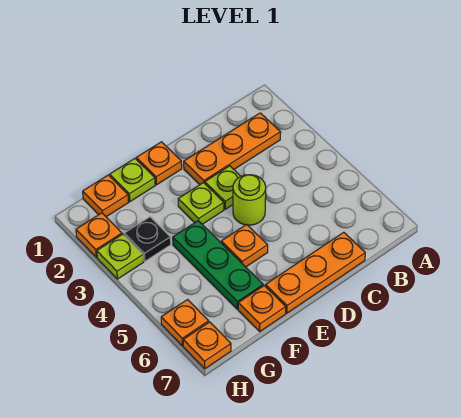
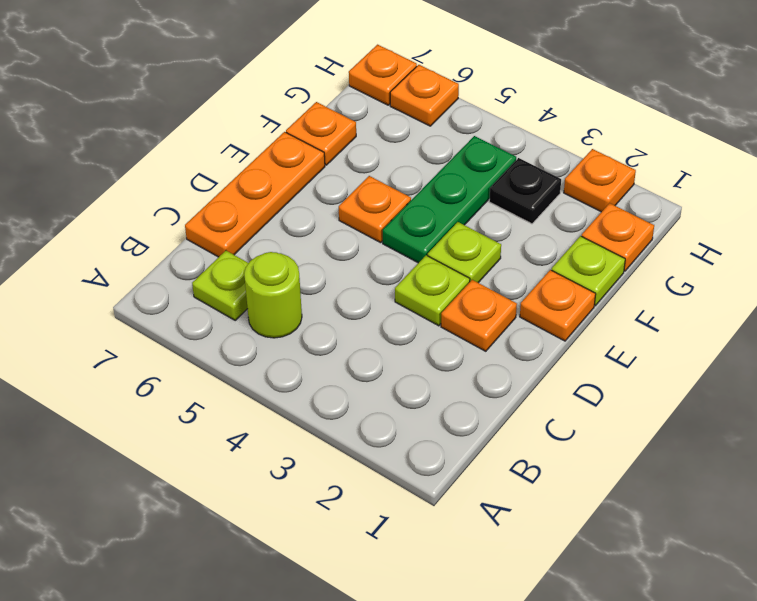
orange 1x3 plate [184,113,281,184] -> orange 1x1 plate [441,280,517,351]
lime 1x1 round brick [233,175,266,225] -> lime 1x1 round brick moved to [244,252,302,338]
green 1x3 plate [173,221,263,309] -> green 1x3 plate turned to [383,136,516,263]
lime 1x1 plate [97,234,143,279] -> lime 1x1 plate moved to [192,251,248,320]

